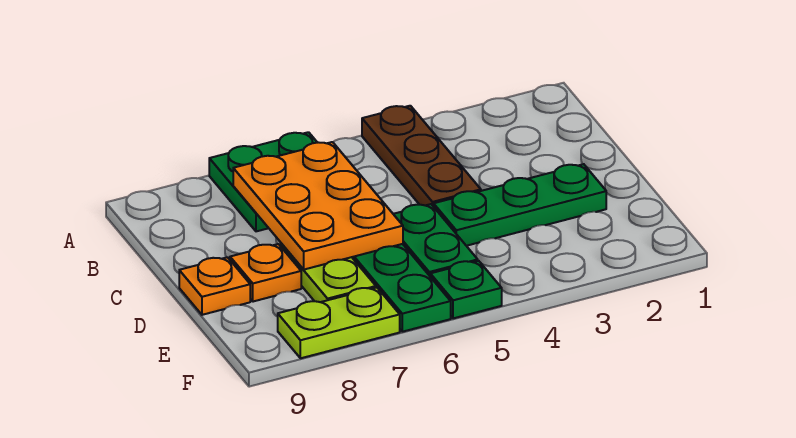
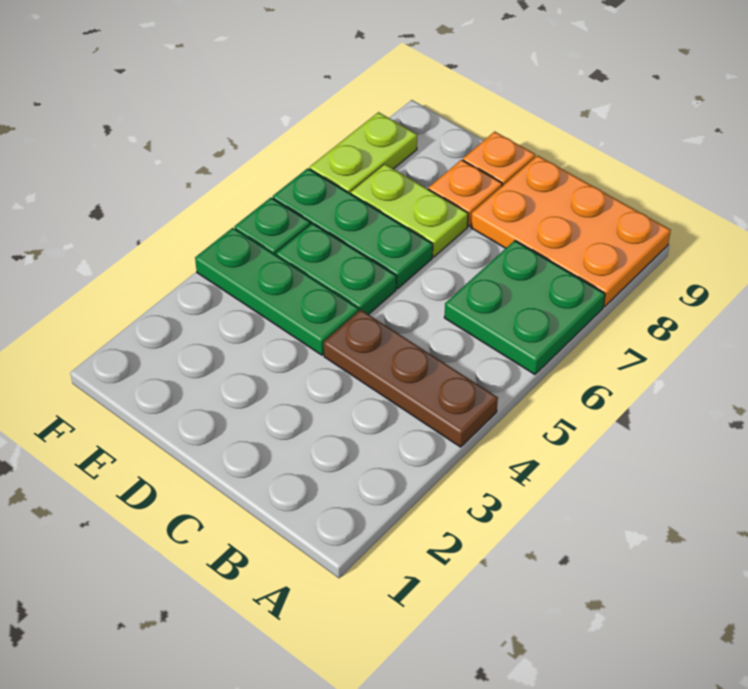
orange 2x3 plate [233,142,403,270] -> orange 2x3 plate moved to [471,156,671,307]
green 1x3 plate [434,164,606,246] -> green 1x3 plate turned to [195,228,359,355]

